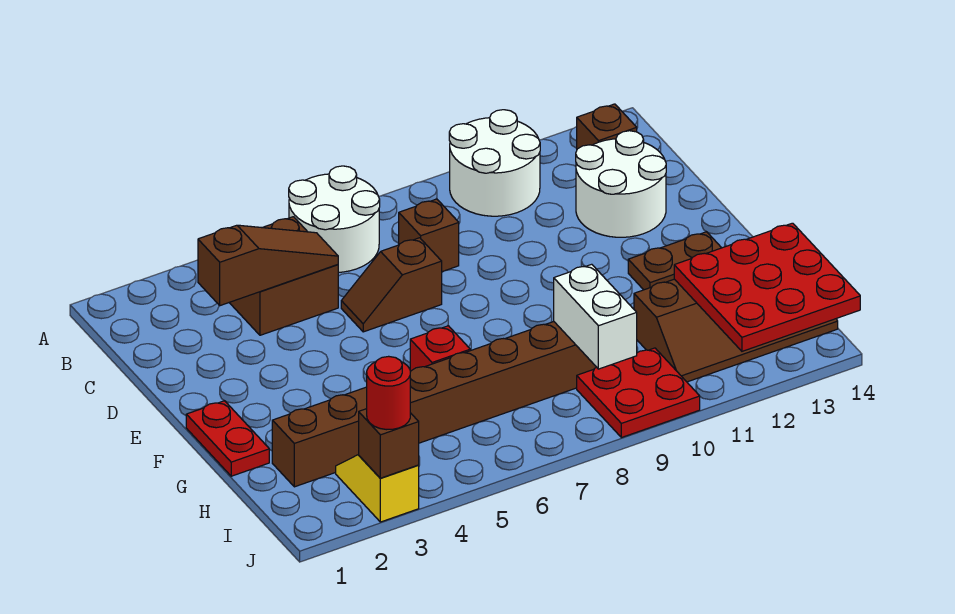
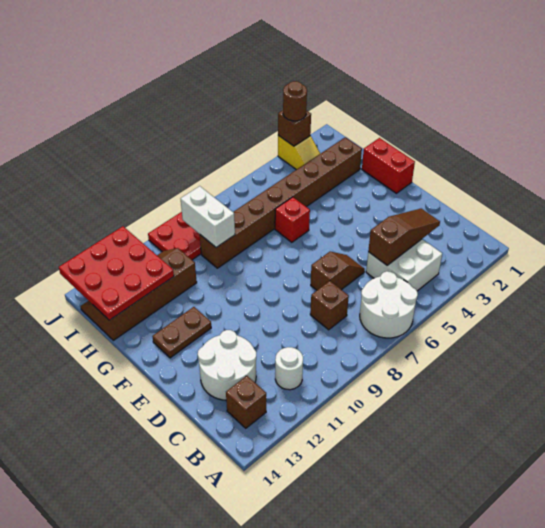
white 2x2 round brick [449,110,540,216] -> white 1x1 round brick [275,347,303,390]
brown 2x2 brick [229,217,338,335] -> white 2x2 brick [366,239,442,291]
brown 1x3 slope [198,225,338,306] -> brown 1x3 slope turned to [368,209,440,265]
red 1x2 plate [186,401,269,476] -> red 1x2 brick [362,138,415,193]
red 1x1 round brick [367,356,410,430] -> brown 1x1 round brick [283,81,307,121]

